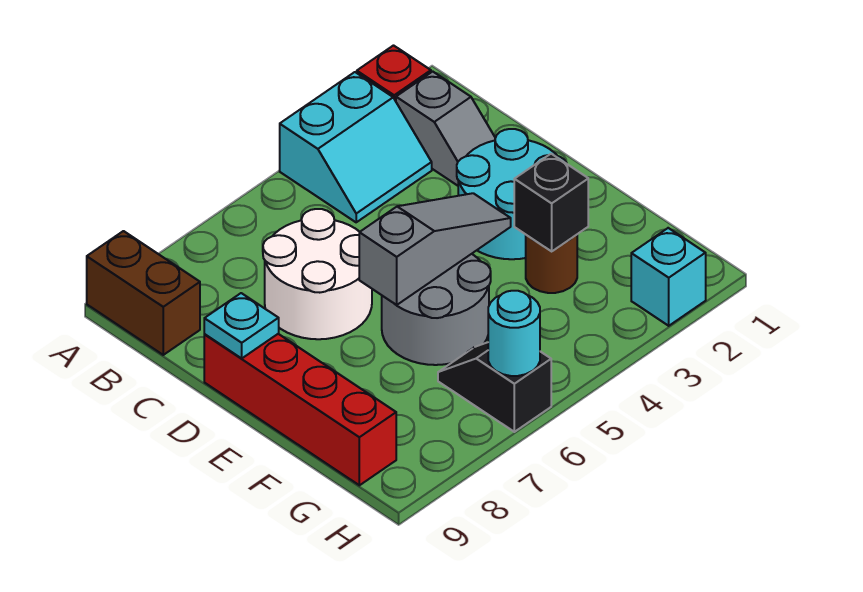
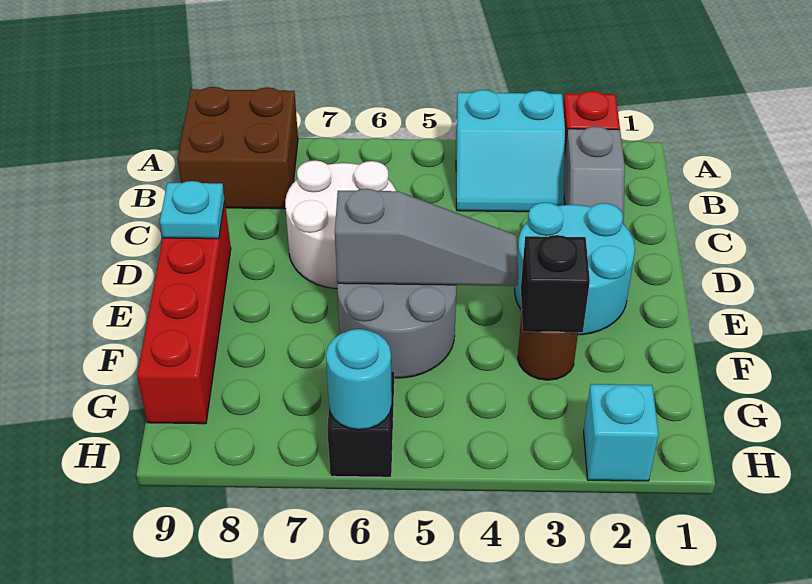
brown 1x2 brick [87,231,200,355] -> brown 2x2 brick [178,87,298,209]

